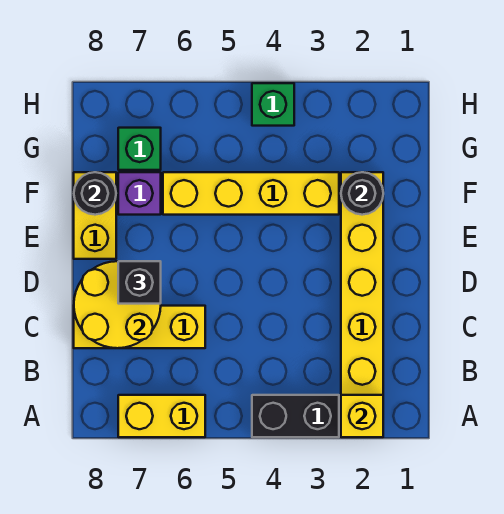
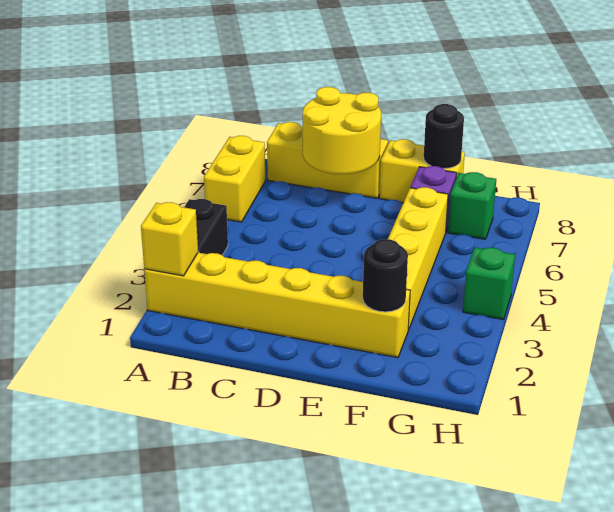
yellow 1x3 brick [74,306,205,348] -> yellow 1x3 brick turned to [267,122,388,198]
black 1x1 brick [118,261,161,304] -> none

